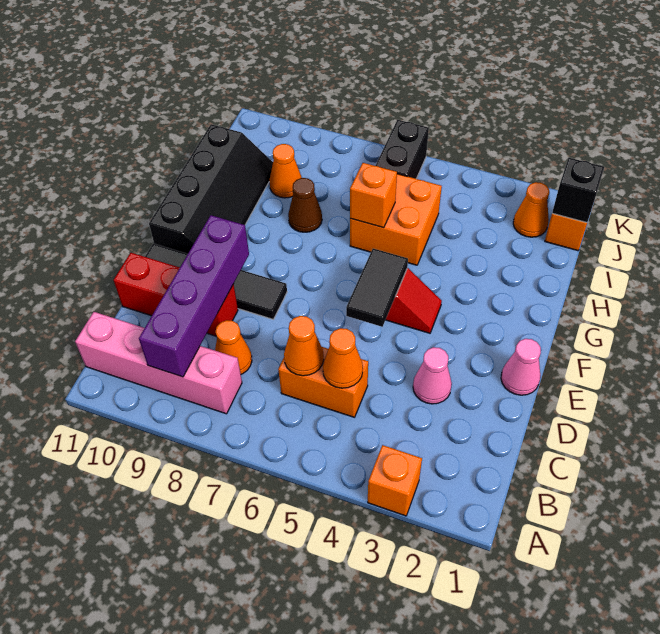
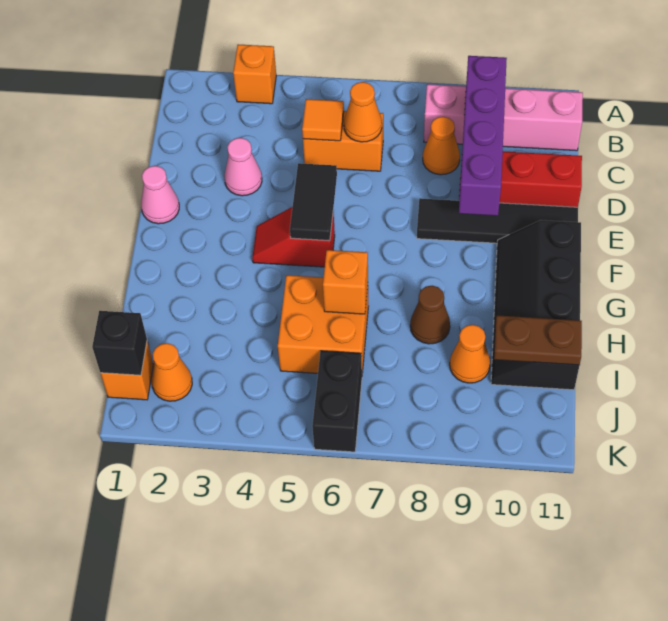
orange 1x1 cone [323,328,363,388] -> orange 1x1 tile [302,99,344,141]
none -> brown 1x2 plate [494,315,582,365]

